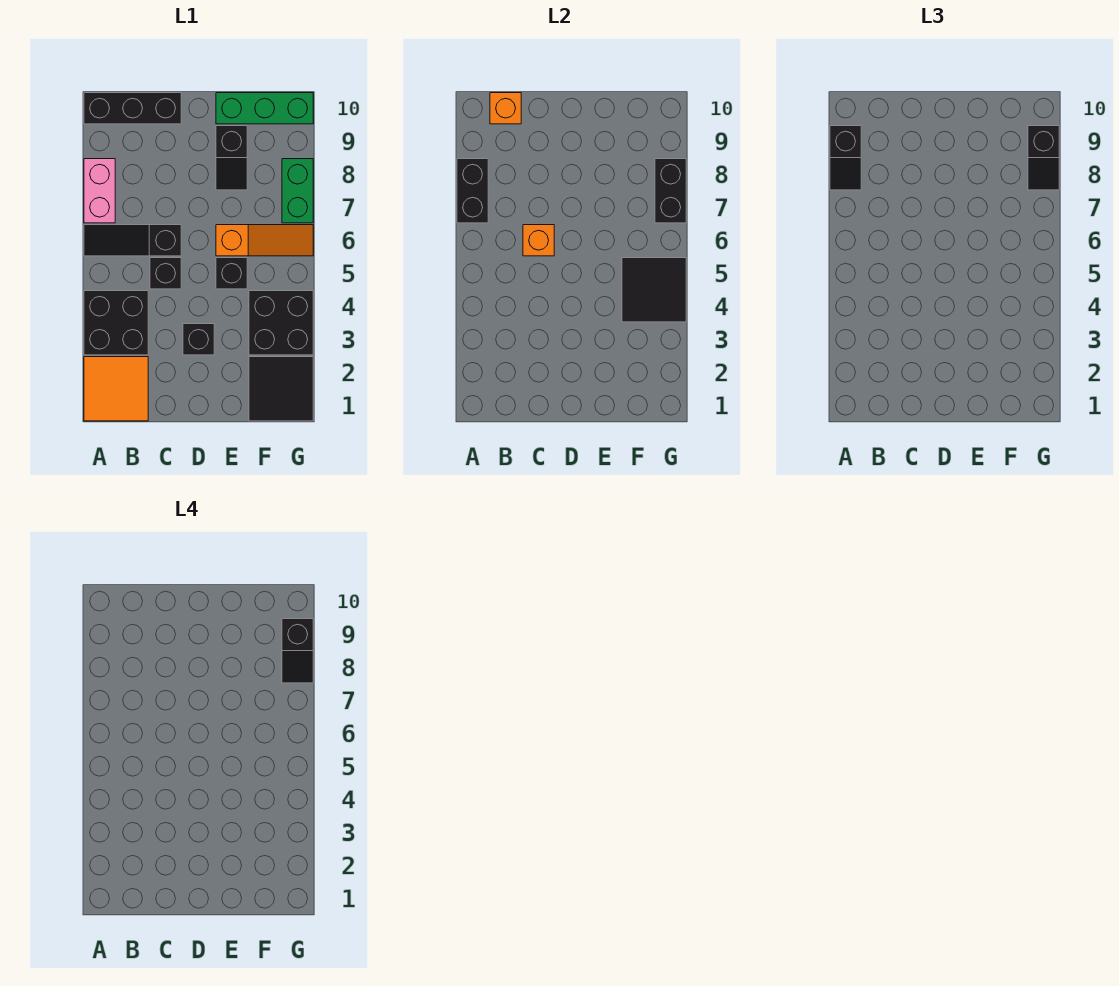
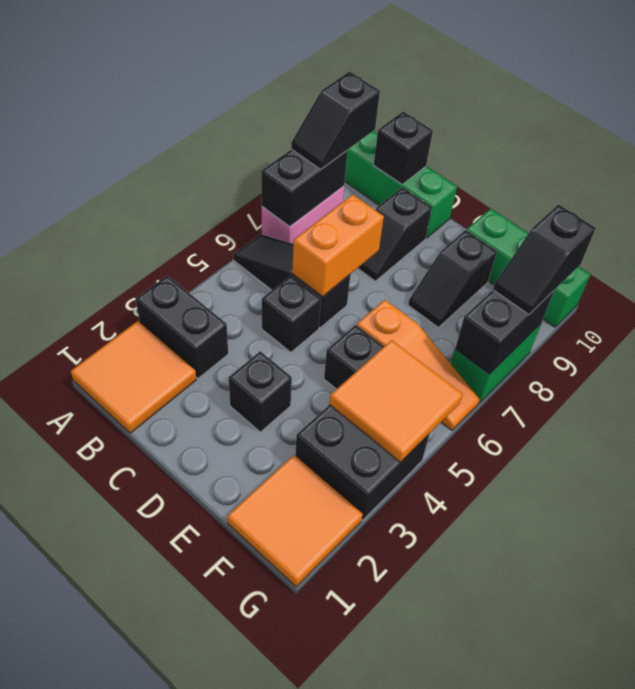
black 2x2 brick [84,291,148,355] -> black 1x2 brick [136,275,228,378]
black 1x3 brick [84,93,181,124] -> green 1x3 brick [345,131,457,238]
orange 1x1 brick [490,93,521,124] -> black 1x1 brick [374,111,433,184]
orange 1x1 brick [523,225,554,256] -> orange 1x2 brick [292,195,384,297]
black 2x2 tile [249,357,313,421] -> orange 2x2 tile [227,455,363,587]
black 2x2 tile [622,258,686,322] -> orange 2x2 tile [329,340,462,462]
black 1x2 slope [282,619,313,683] -> black 1x2 slope moved to [358,187,432,281]

